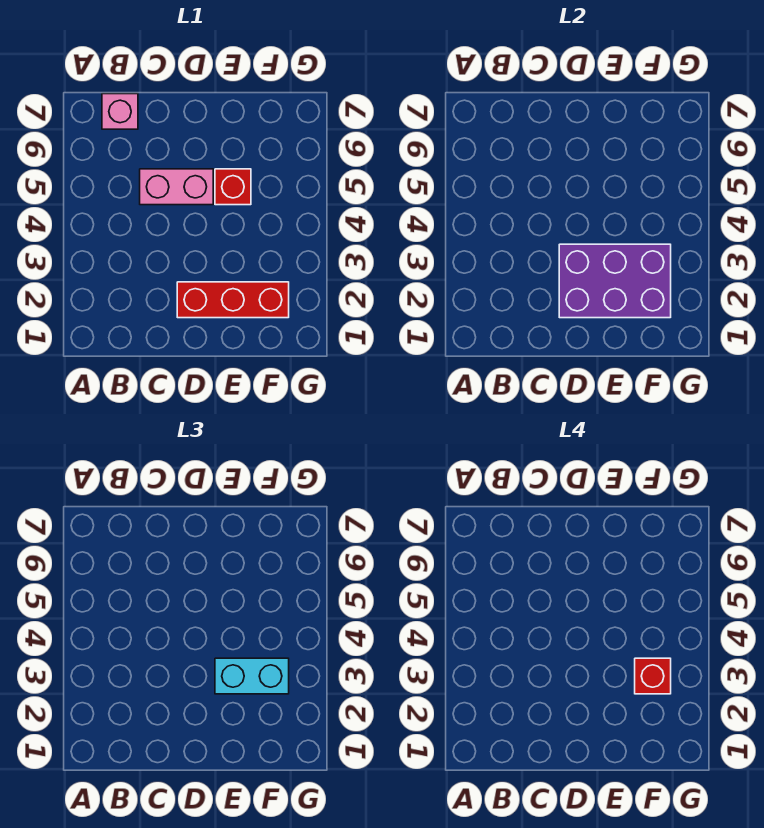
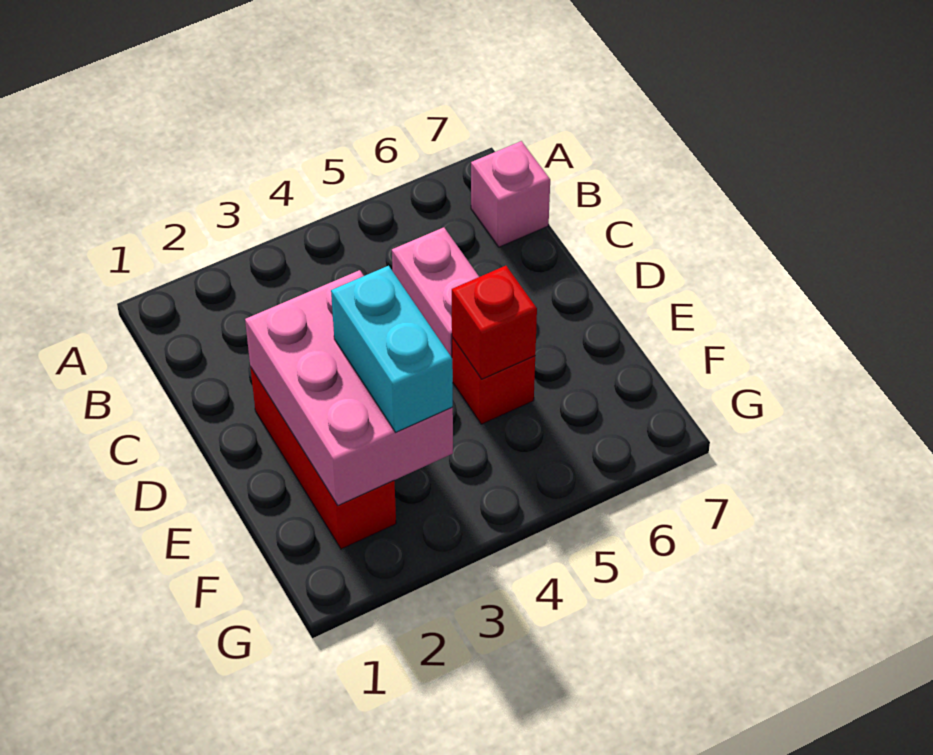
purple 2x3 brick [559,244,671,318] -> pink 2x3 brick [245,270,453,505]
red 1x1 brick [635,658,671,694] -> red 1x1 brick moved to [452,266,537,379]

